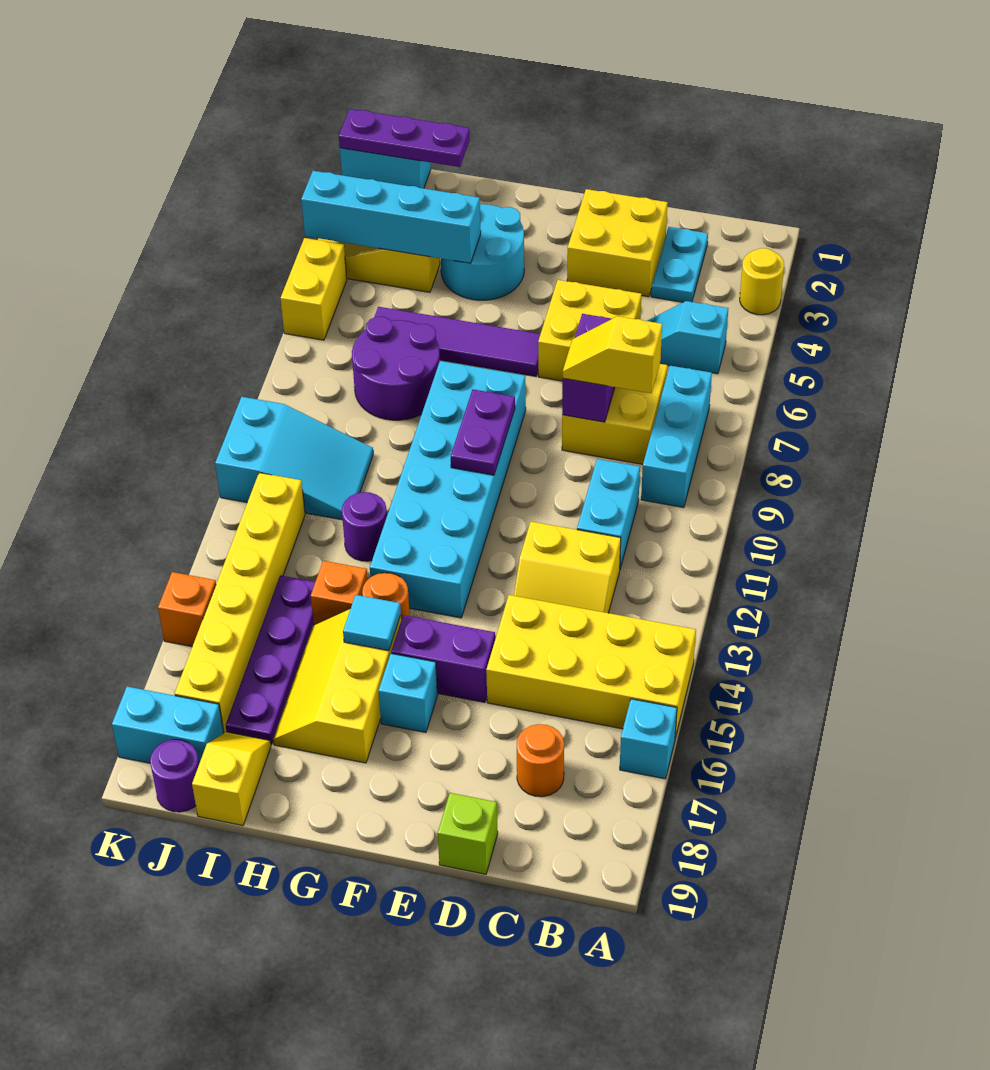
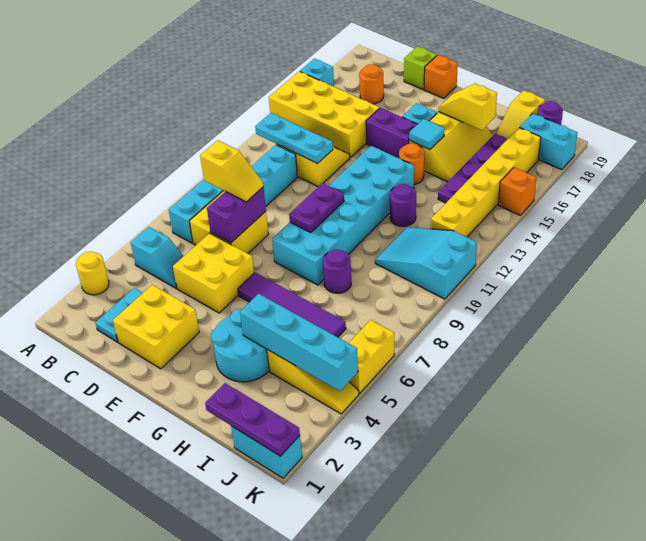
none -> cyan 1x3 plate [255,113,333,164]
none -> yellow 1x2 slope [439,84,497,130]
purple 2x2 round brick [352,316,440,420] -> purple 1x1 round brick [323,250,351,293]
orange 1x1 brick [311,561,368,625] -> orange 1x1 brick moved to [424,55,458,98]

